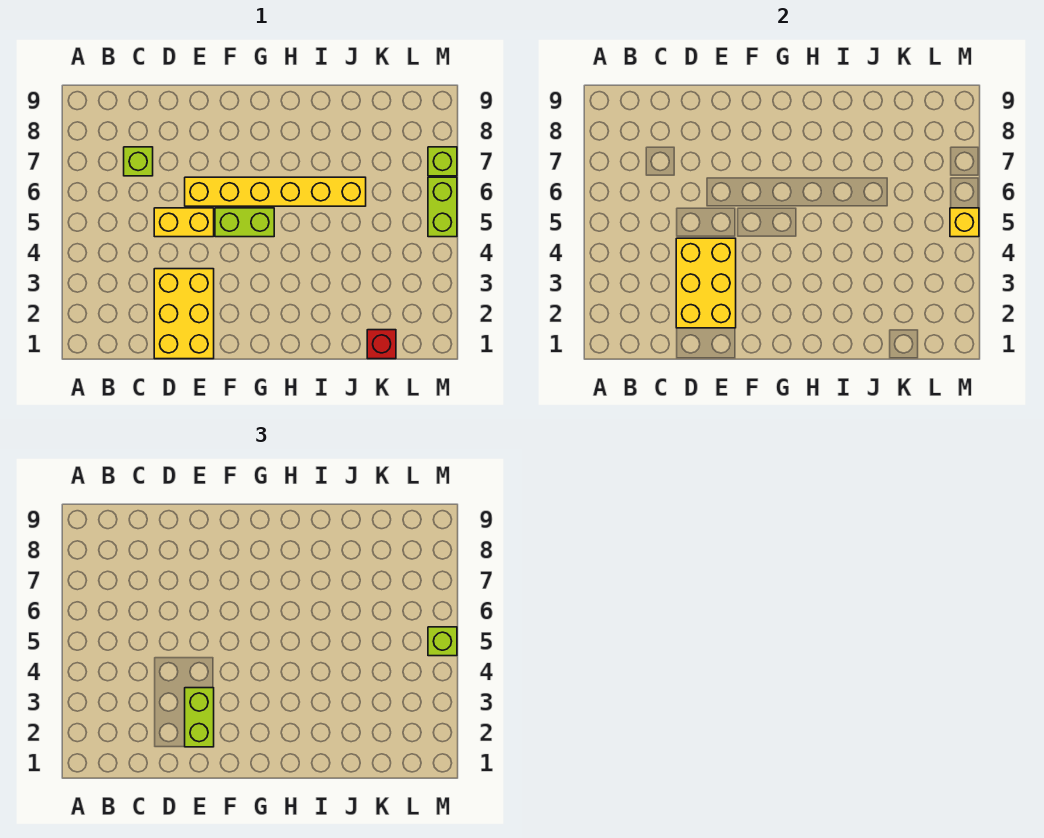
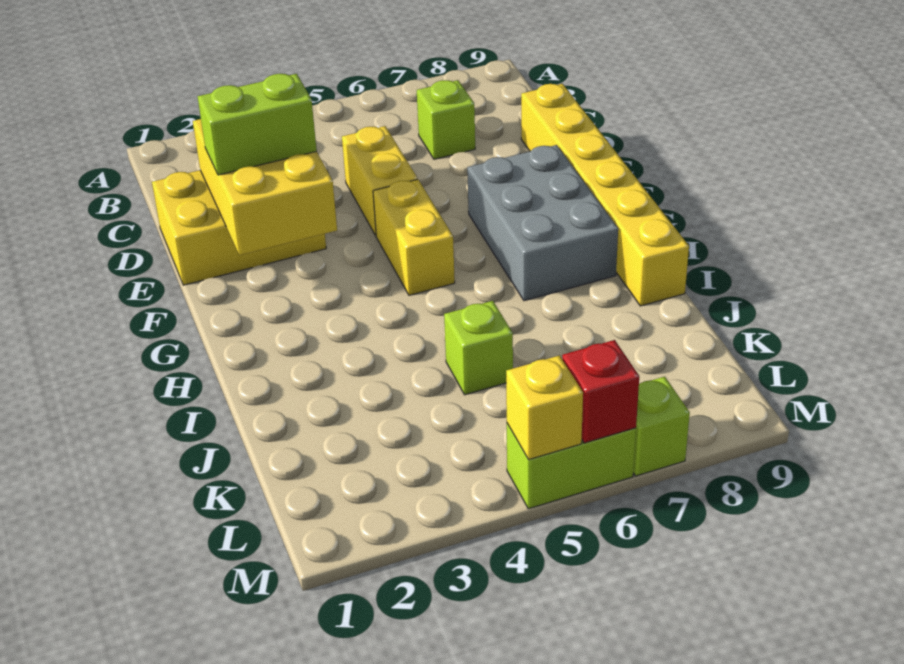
yellow 2x3 brick [676,238,736,328] -> yellow 2x3 brick turned to [193,119,337,255]
yellow 1x6 brick [185,177,366,206] -> yellow 1x6 brick moved to [521,84,689,306]
lime 1x2 brick [215,208,274,237] -> yellow 1x2 brick [373,179,455,295]
none -> grey 2x3 brick [467,145,618,301]
red 1x1 brick [367,330,396,359] -> red 1x1 brick moved to [562,340,639,443]
lime 1x1 brick [428,627,457,656] -> lime 1x1 brick moved to [444,301,513,395]

